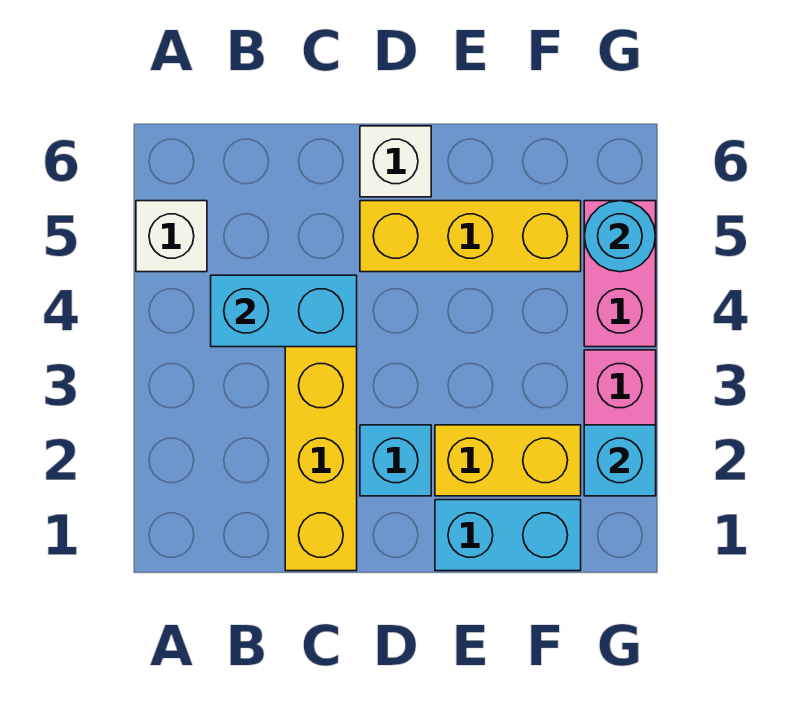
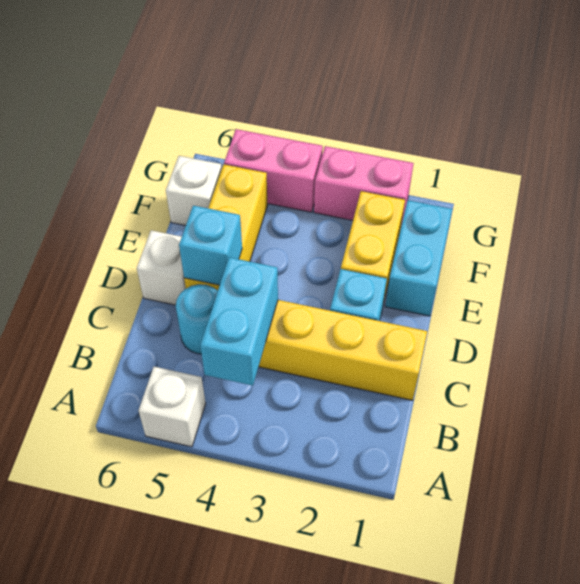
none -> white 1x1 brick [166,156,222,225]
cyan 1x1 brick [584,425,656,496] -> cyan 1x1 brick moved to [179,206,242,285]
cyan 1x1 round brick [584,201,656,272] -> cyan 1x1 round brick moved to [176,284,218,354]

